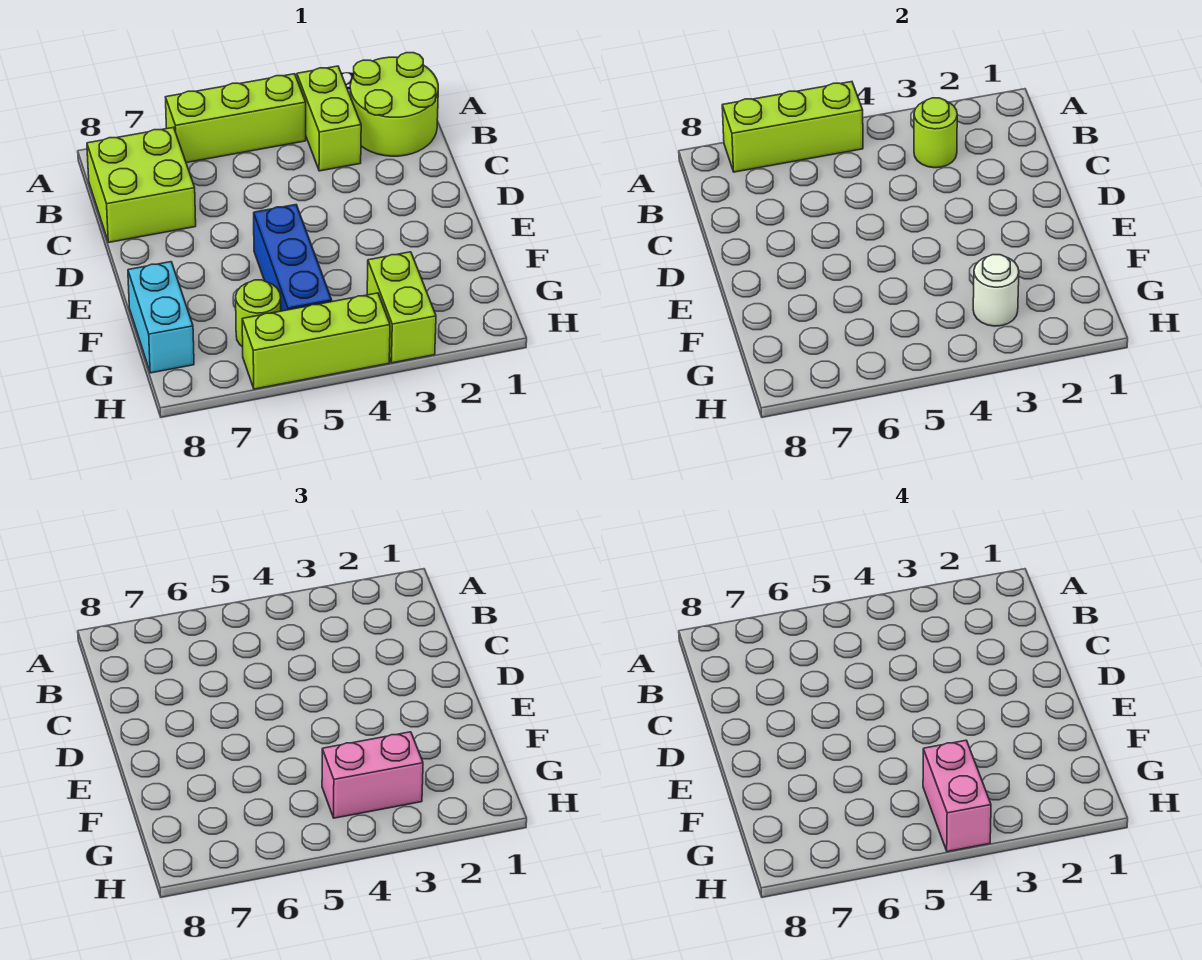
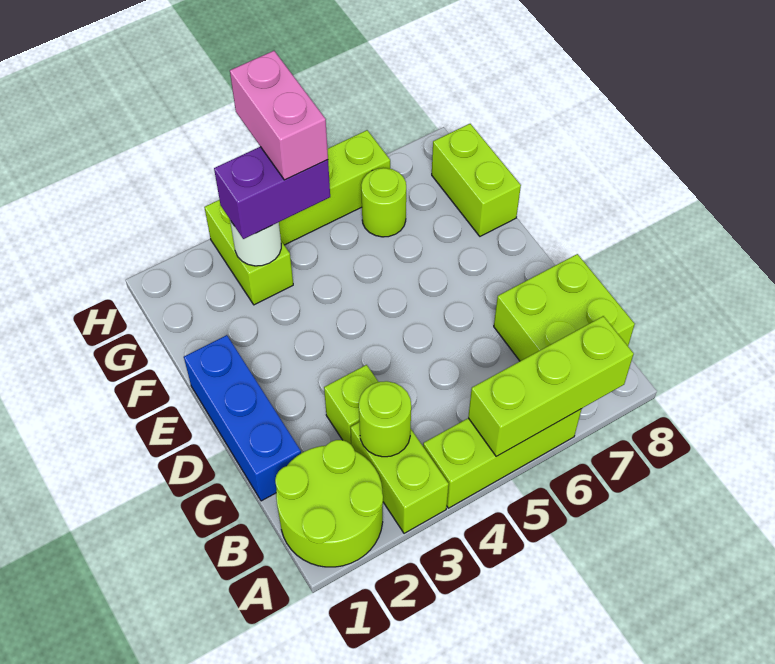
none -> lime 1x1 brick [324,365,378,444]
blue 1x3 brick [254,205,332,311] -> blue 1x3 brick moved to [184,335,301,501]
cyan 1x2 brick [128,262,194,373] -> lime 1x2 brick [432,124,521,236]
pink 1x2 brick [322,732,423,818] -> purple 1x2 brick [214,147,330,239]

